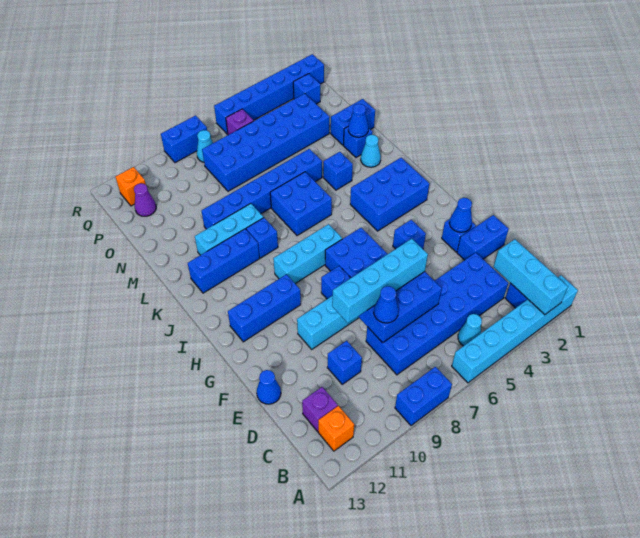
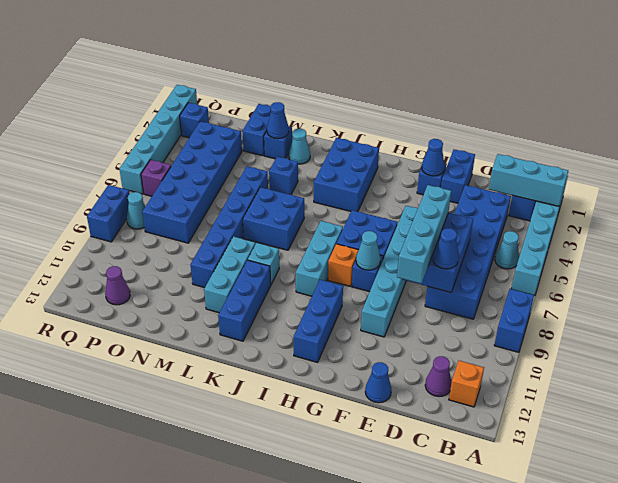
purple 1x1 brick [302,387,338,432] -> purple 1x1 cone [425,356,452,397]
blue 1x1 brick [327,341,362,384] -> none
blue 1x1 brick [393,220,426,249] -> none
none -> cyan 1x1 cone [356,231,381,270]
blue 1x1 brick [246,218,278,258] -> cyan 1x1 brick [248,243,279,284]
orange 1x1 brick [116,167,146,206] -> orange 1x1 brick moved to [328,244,358,286]
blue 1x6 brick [214,54,324,134] -> cyan 1x6 brick [120,85,197,194]

